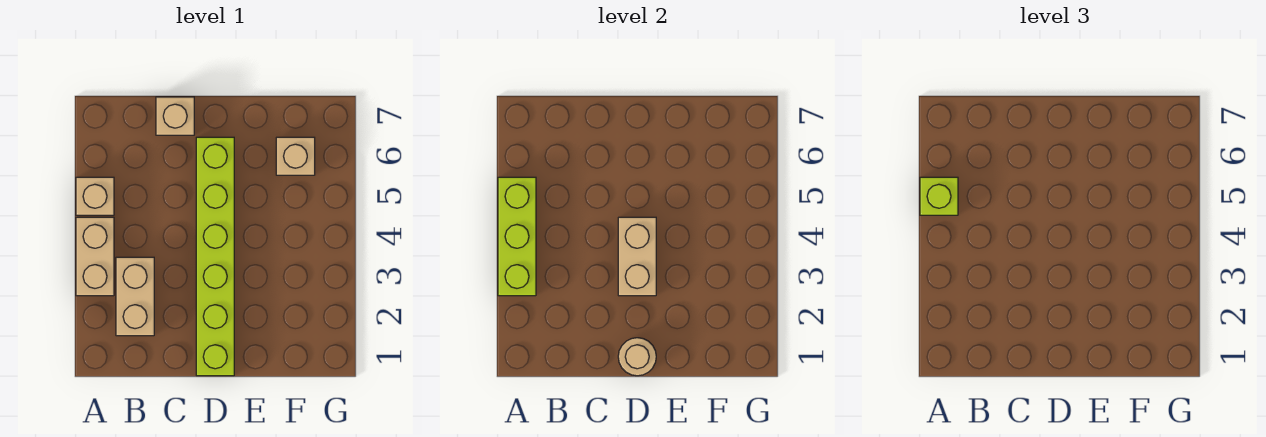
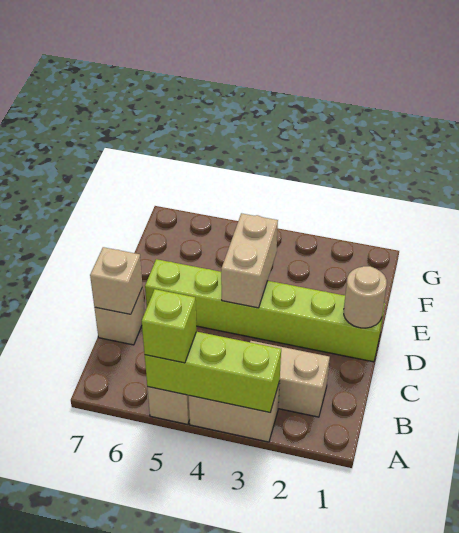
tan 1x2 brick [618,217,656,296] -> tan 1x2 brick turned to [221,213,278,308]
tan 1x1 brick [276,137,315,175] -> tan 1x1 brick moved to [90,247,143,314]

